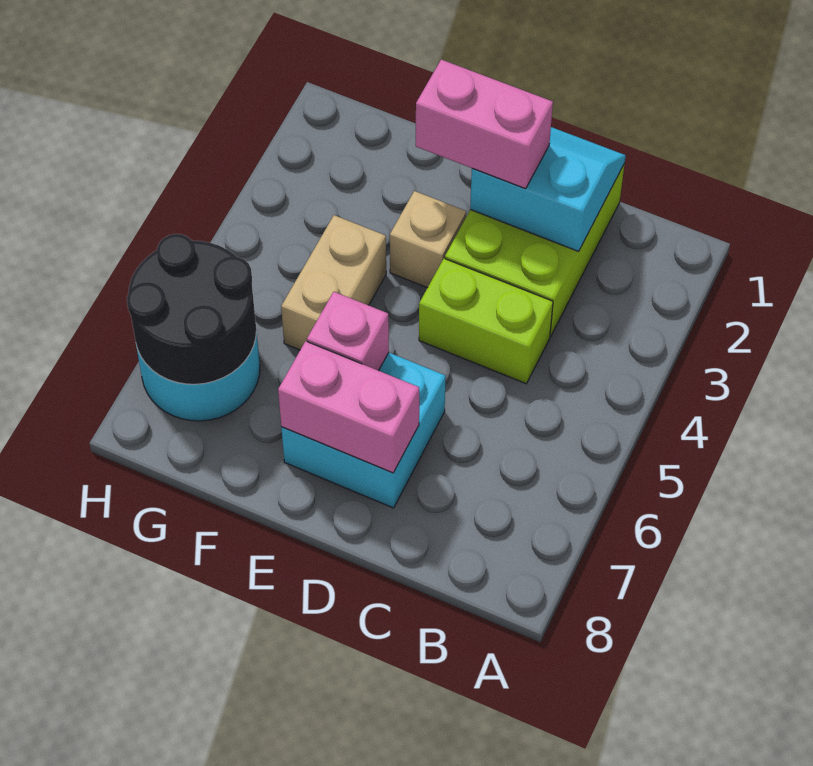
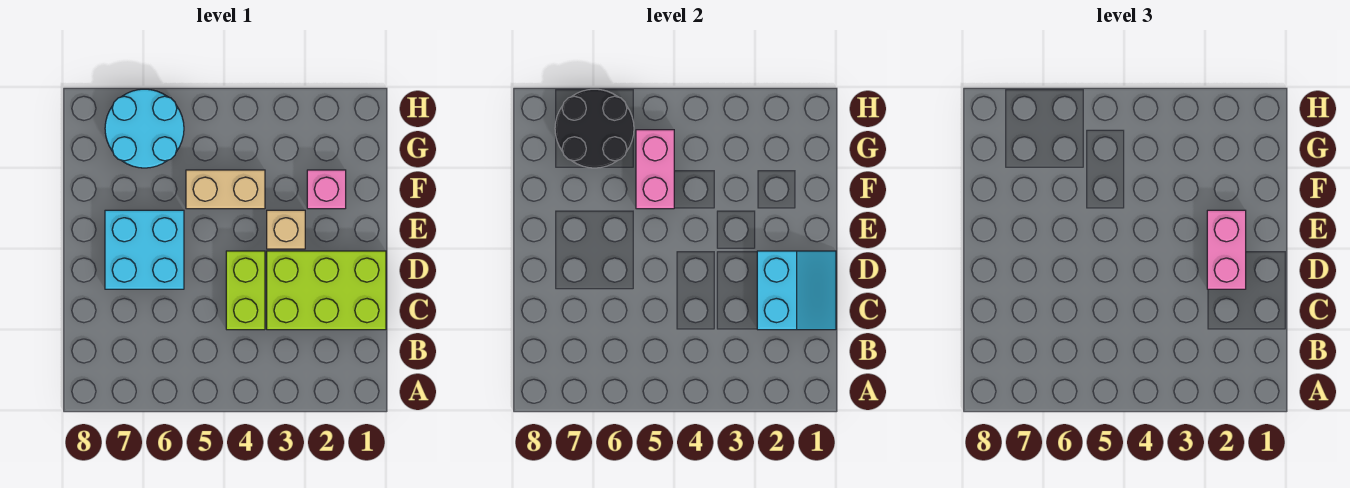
pink 1x2 brick [278,341,419,473] -> pink 1x2 brick moved to [636,130,674,209]
pink 1x1 brick [307,292,389,371] -> pink 1x1 brick moved to [307,170,346,209]

